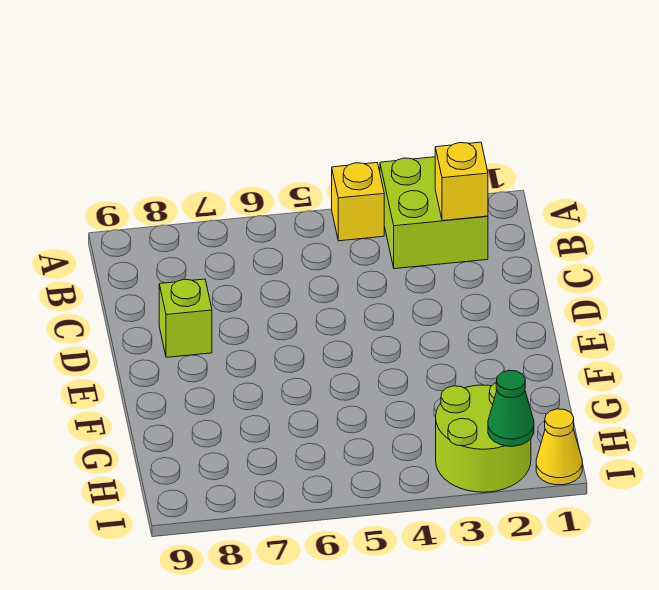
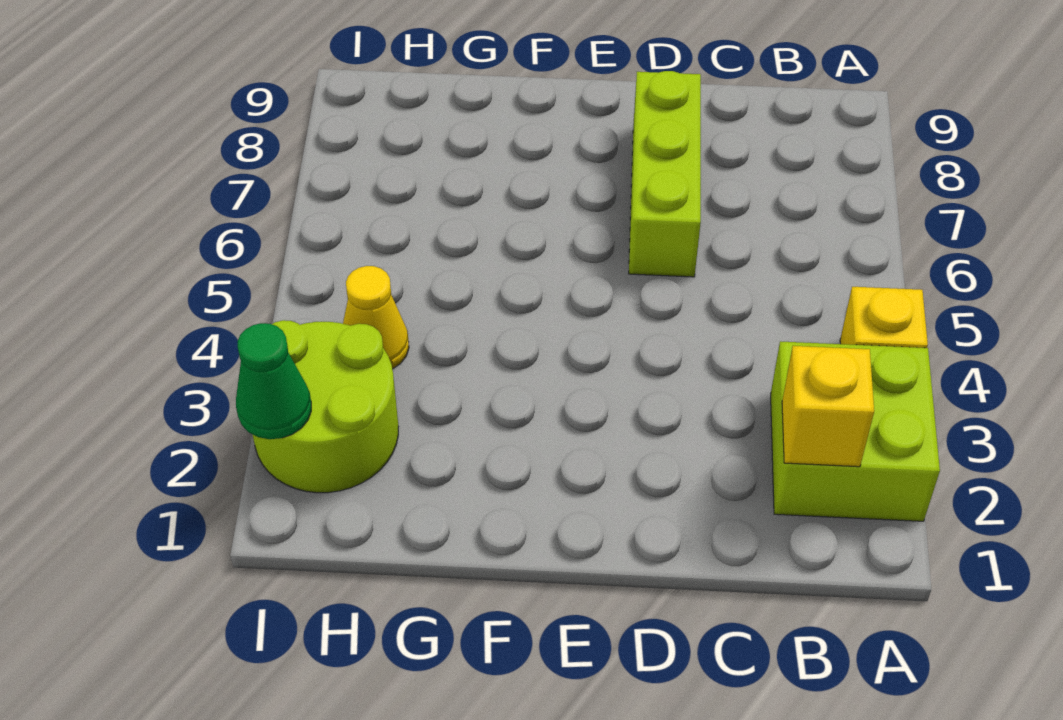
lime 1x1 brick [159,279,212,357] -> lime 1x3 brick [629,71,701,277]
yellow 1x1 cone [536,409,582,485] -> yellow 1x1 cone moved to [343,266,409,369]

